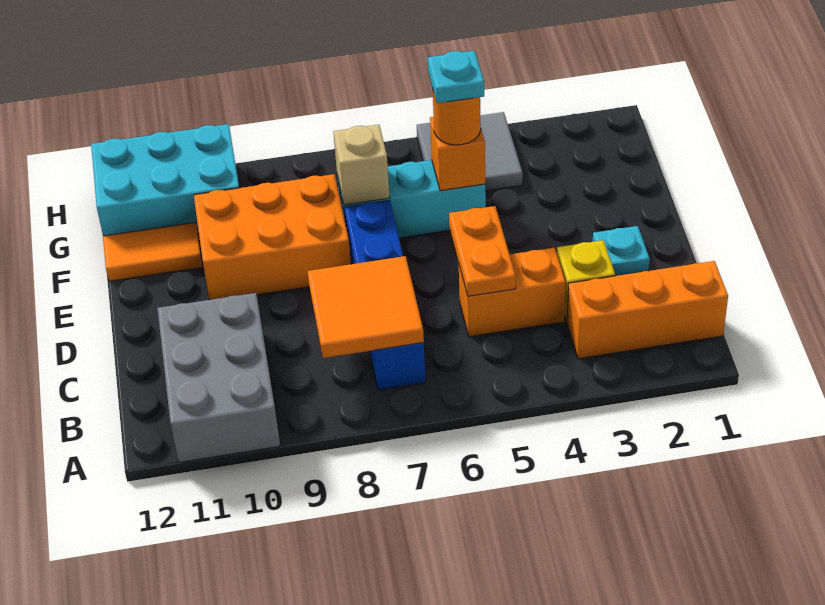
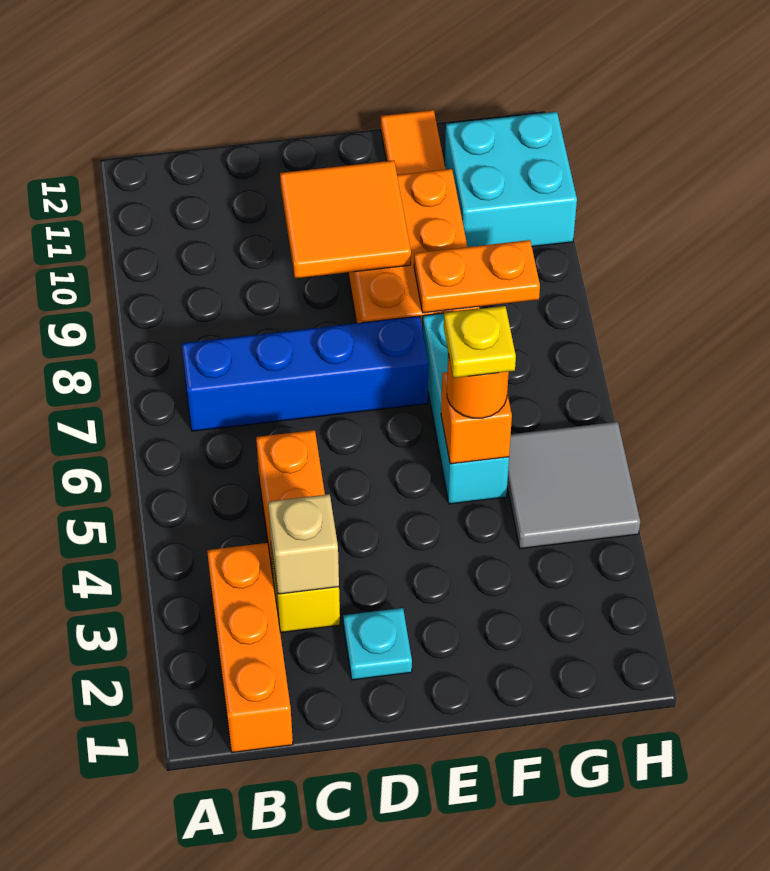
grey 2x3 brick [157,293,280,462] -> none
orange 2x2 tile [308,256,424,358] -> orange 2x2 tile moved to [280,160,411,278]
orange 1x2 plate [449,206,516,296] -> orange 1x2 plate moved to [414,240,540,313]
cyan 1x1 plate [428,51,484,103] -> yellow 1x1 plate [444,306,516,378]
tan 1x1 brick [333,125,390,205] -> tan 1x1 brick moved to [268,494,339,594]
cyan 2x3 brick [91,124,239,236] -> cyan 2x2 brick [445,112,577,247]

